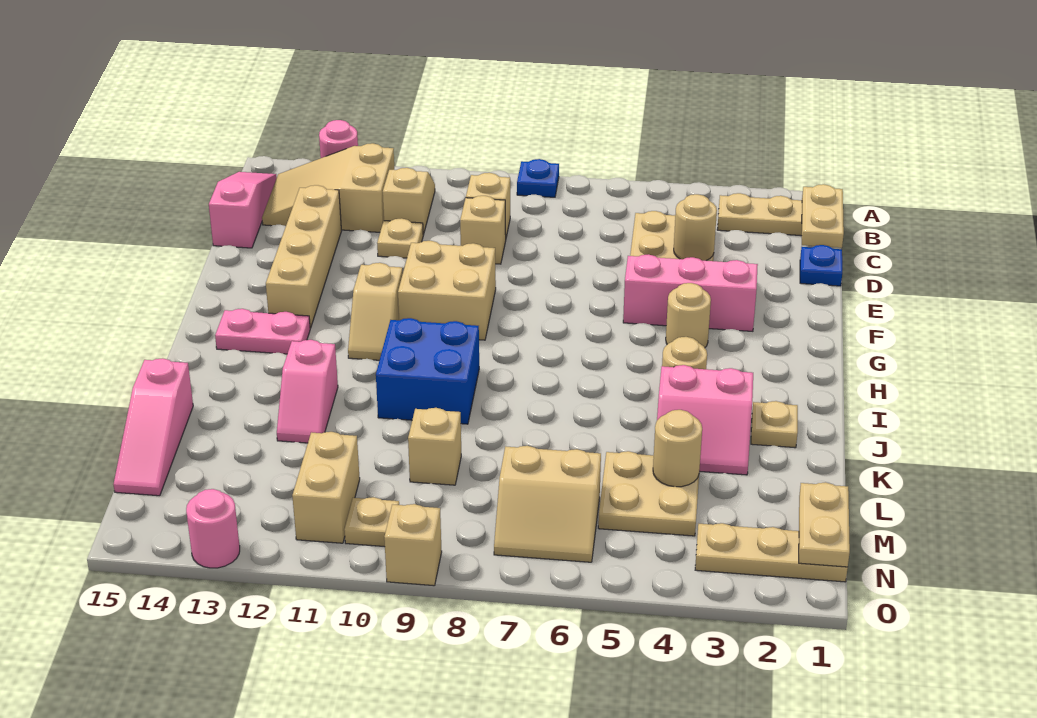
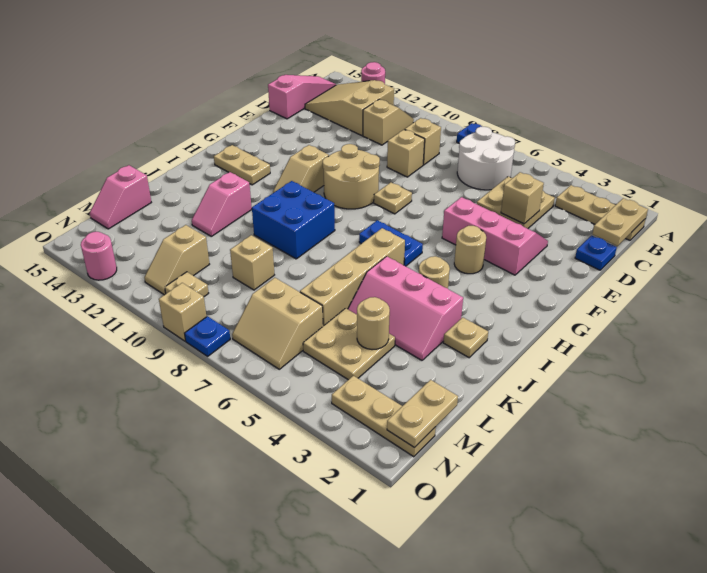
none -> white 2x2 round brick [457,127,515,190]
tan 1x1 round brick [674,194,717,261] -> tan 1x1 brick [501,172,544,224]
tan 1x1 plate [377,218,423,258] -> tan 1x1 plate moved to [374,182,412,214]
tan 1x4 brick [266,185,341,328] -> tan 1x4 brick moved to [300,228,405,326]
tan 2x2 brick [398,241,496,340] -> tan 2x2 round brick [323,144,380,209]
none -> blue 1x2 plate [359,220,423,266]
pink 1x2 plate [215,309,310,354] -> tan 1x2 plate [214,145,270,185]
pink 2x2 slope [657,365,753,475] -> pink 2x3 slope [348,256,463,360]
pink 1x3 slope [114,358,193,496] -> pink 1x2 slope [90,165,151,229]
tan 1x2 brick [292,432,360,543] -> tan 1x2 slope [144,225,210,295]
none -> blue 1x1 plate [185,316,230,356]

